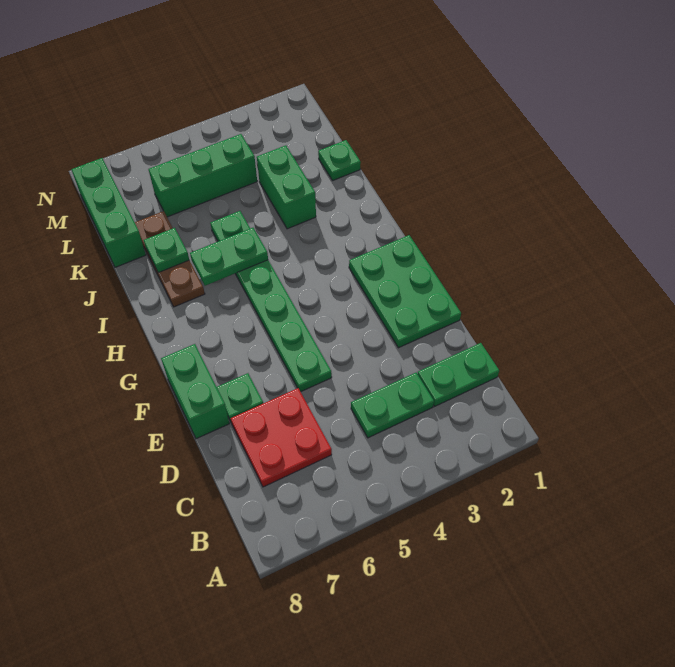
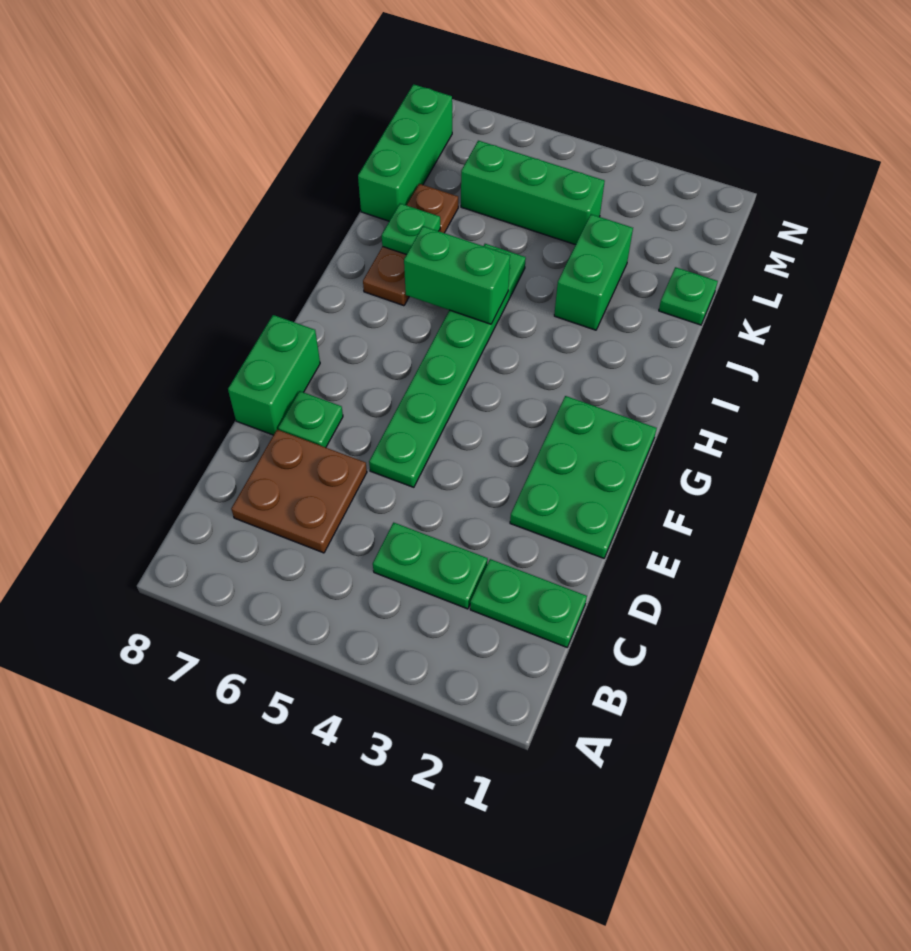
red 2x2 plate [231,388,332,487] -> brown 2x2 plate [231,430,367,553]
green 1x2 plate [190,228,268,286] -> green 1x2 brick [404,226,510,324]

